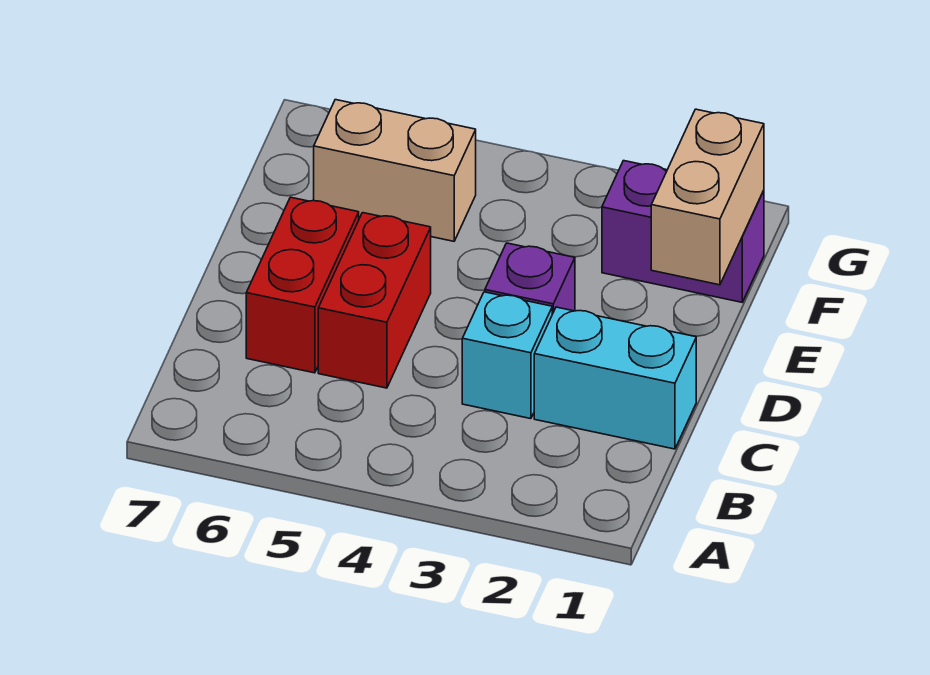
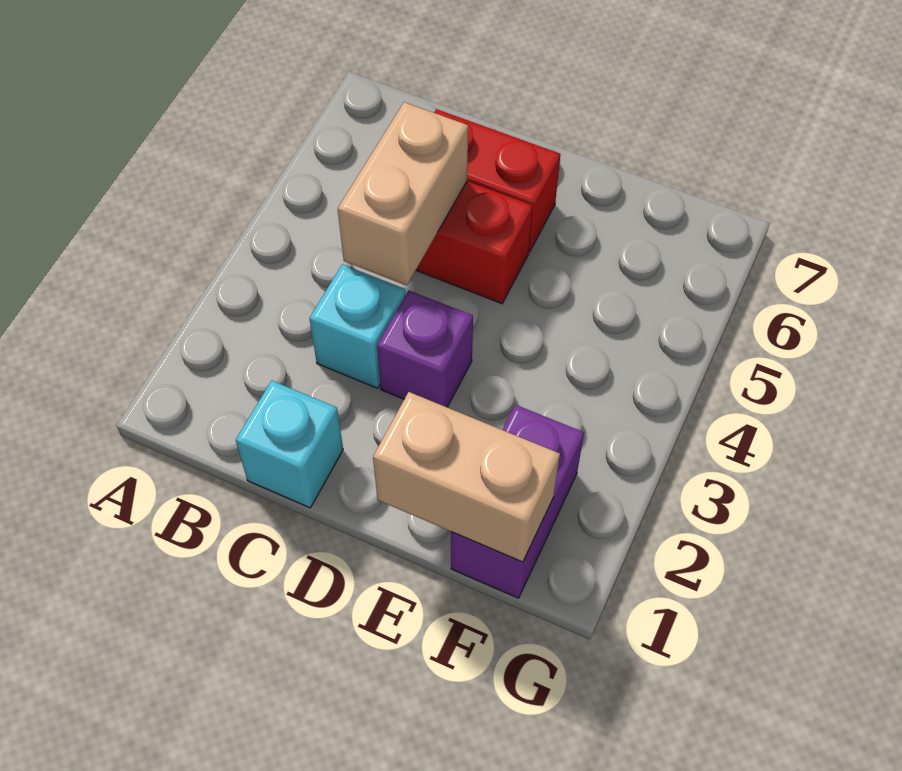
cyan 1x2 brick [534,307,696,449] -> cyan 1x1 brick [236,381,343,508]
tan 1x2 brick [314,100,476,241] -> tan 1x2 brick moved to [338,102,468,286]

